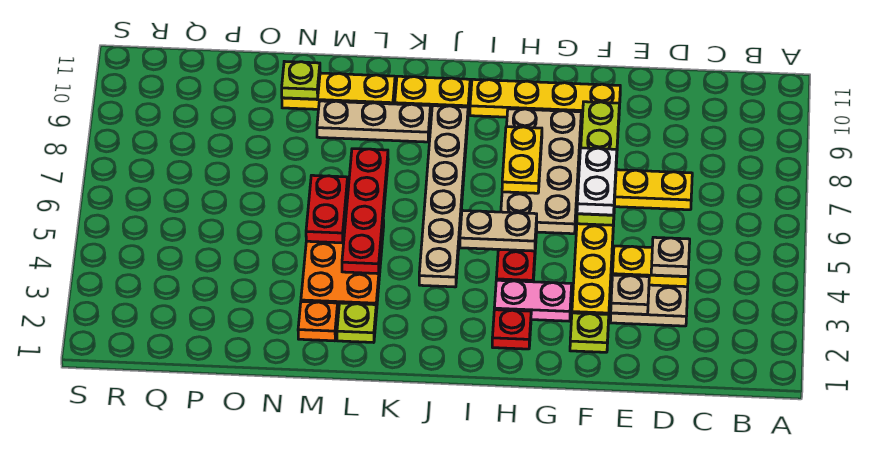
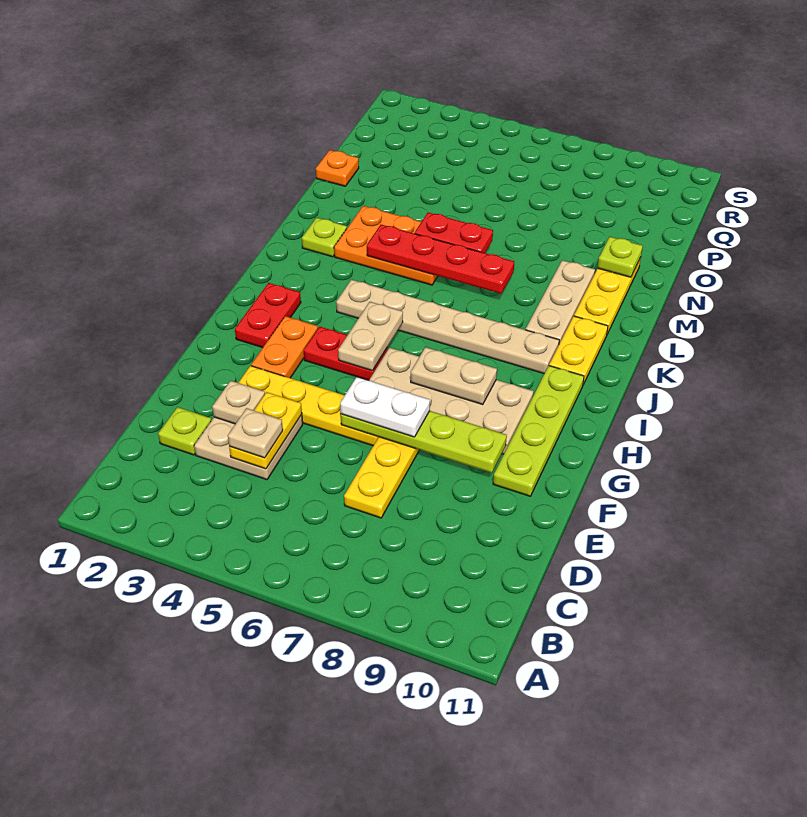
lime 1x1 plate [570,313,609,352] -> lime 1x1 plate moved to [158,407,212,455]
yellow 1x4 plate [470,79,620,120] -> lime 1x4 plate [493,366,584,496]
pink 1x2 plate [494,280,572,321] -> orange 1x2 plate [251,316,318,378]
red 1x1 plate [492,310,531,349] -> red 1x2 plate [235,283,301,348]
yellow 1x2 plate [502,127,542,193] -> tan 1x2 plate [411,347,497,405]
orange 1x1 plate [298,301,338,341] -> orange 1x1 plate moved to [316,150,359,186]

